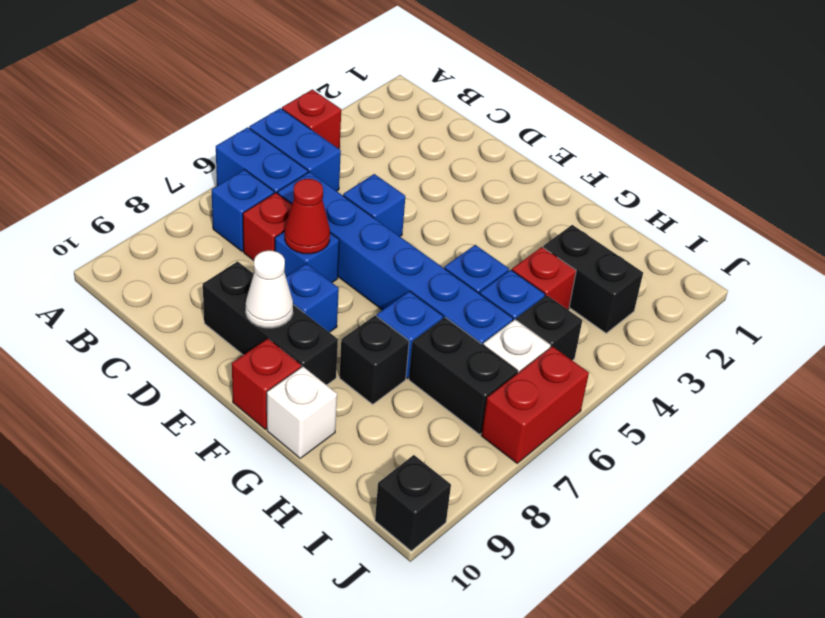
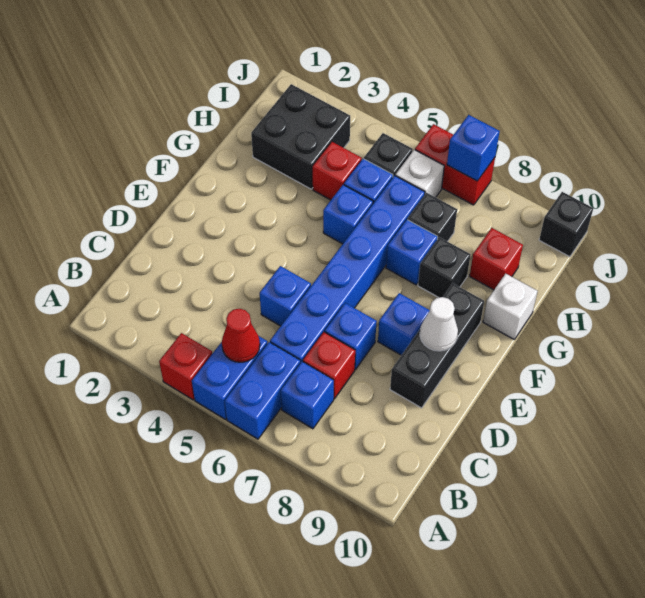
red 1x1 cone [285,179,330,254] -> red 1x1 cone moved to [222,309,260,362]
red 1x1 brick [232,339,301,429] -> red 1x1 brick moved to [470,228,523,290]
black 1x2 brick [543,225,643,333] -> black 2x2 brick [251,84,350,189]
black 1x2 brick [409,318,518,434] -> black 1x1 brick [408,193,457,242]
none -> blue 1x1 brick [447,115,500,181]

